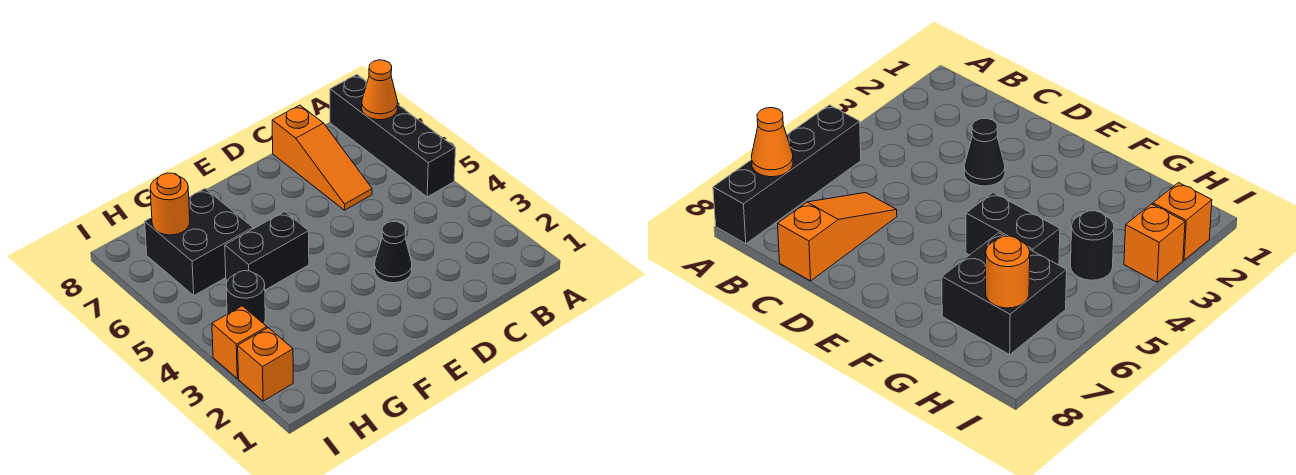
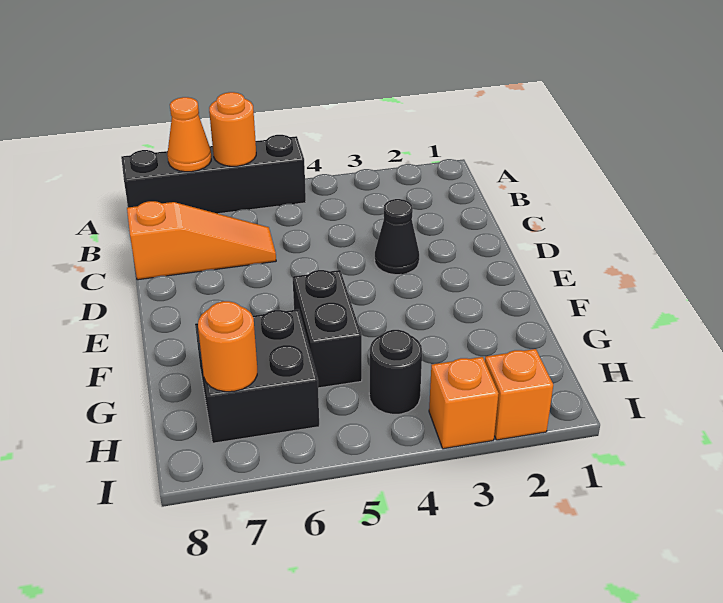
none -> orange 1x1 round brick [209,92,256,166]

